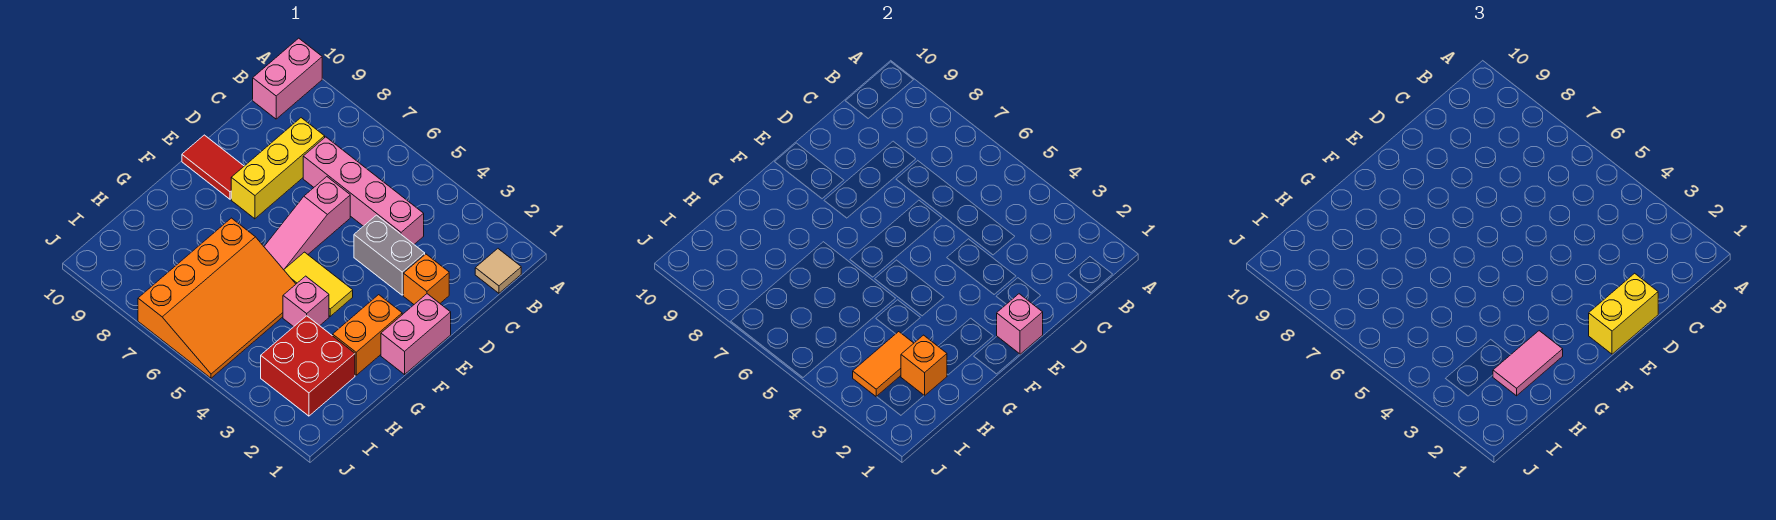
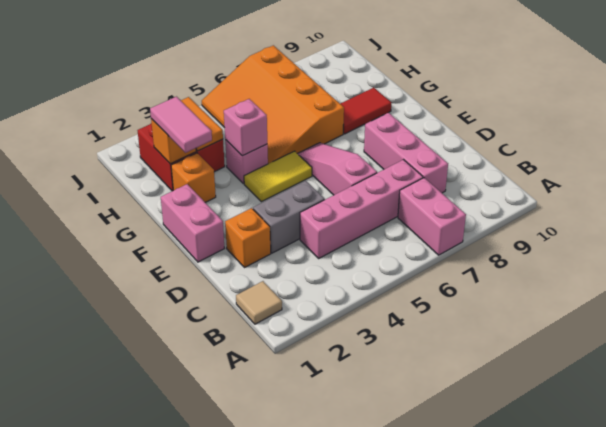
pink 1x2 brick [253,38,322,119] -> pink 1x2 brick moved to [398,178,466,255]
yellow 1x3 brick [231,118,325,219] -> pink 1x3 brick [364,113,448,193]
yellow 1x2 brick [1589,273,1658,354] -> none
pink 1x1 brick [997,294,1043,354] -> pink 1x1 brick moved to [224,99,267,156]
red 1x2 tile [182,135,244,199] -> red 1x2 tile moved to [340,88,391,134]
orange 1x2 brick [333,295,402,375] -> orange 1x1 brick [171,153,216,202]

